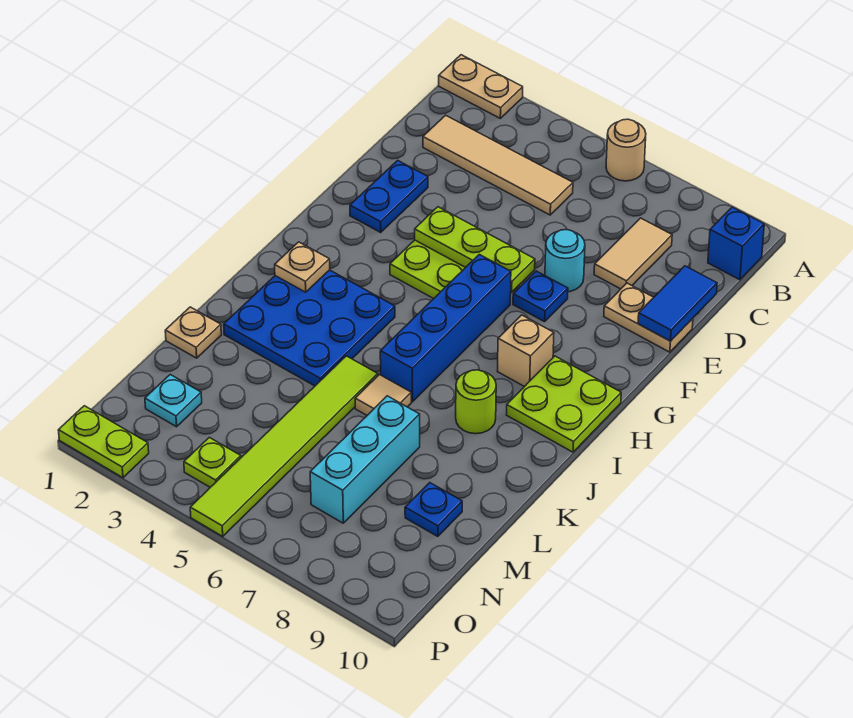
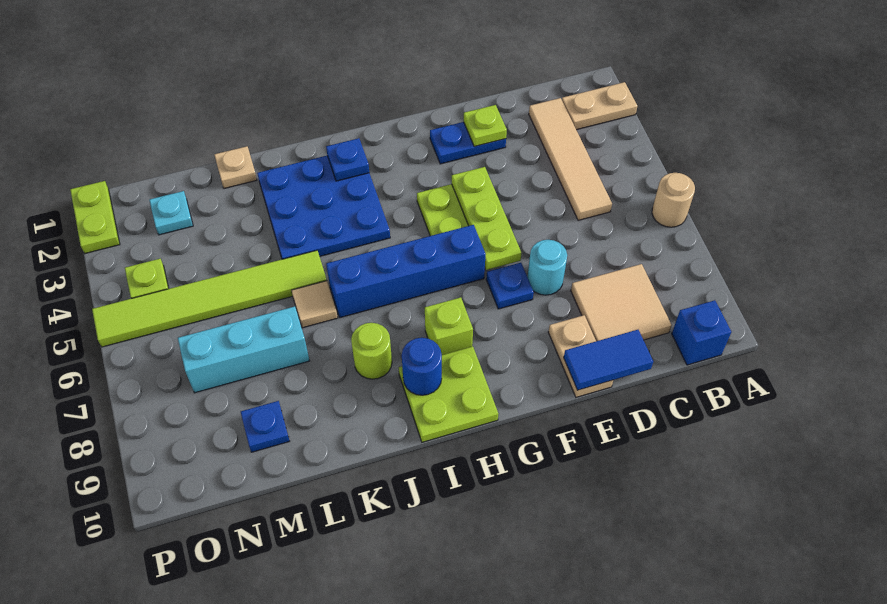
tan 1x2 plate [439,55,523,118] -> tan 1x2 plate turned to [562,82,637,130]
tan 1x2 tile [594,218,672,289] -> tan 2x2 tile [571,264,672,341]
none -> lime 1x1 plate [464,105,507,147]
tan 1x1 brick [498,315,554,387] -> lime 1x1 brick [425,297,473,355]
tan 1x1 plate [275,242,330,292] -> blue 1x1 plate [326,138,369,181]
none -> blue 1x1 round brick [402,338,442,395]

